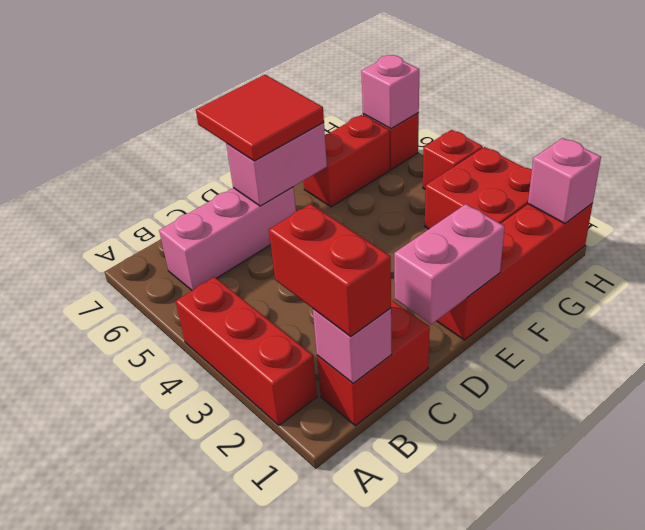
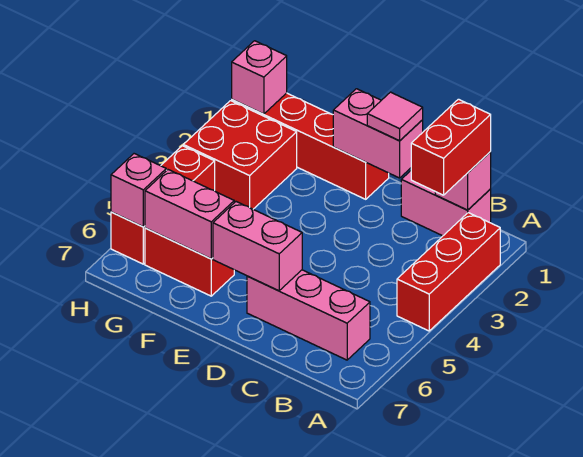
red 1x2 brick [317,301,430,426] -> pink 1x2 brick [401,171,491,236]
none -> pink 1x1 tile [367,92,423,141]
red 2x2 tile [196,75,324,161] -> none
none -> pink 1x2 brick [145,170,234,259]

